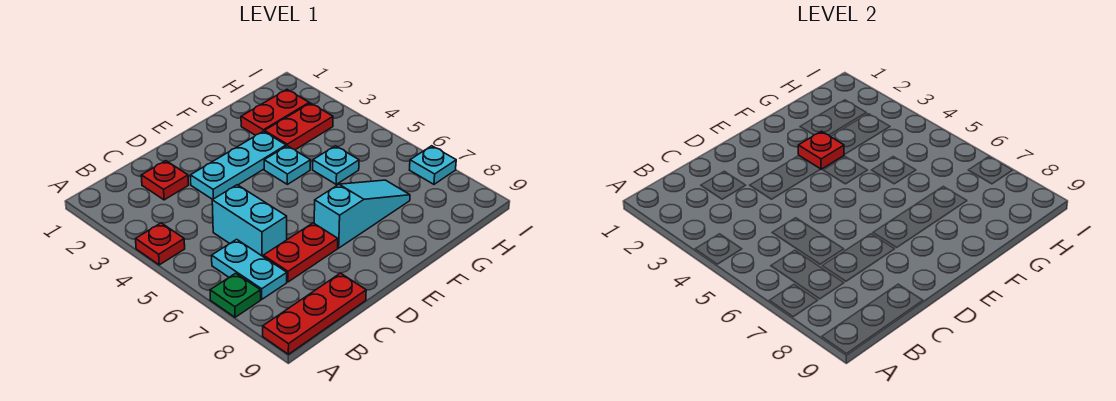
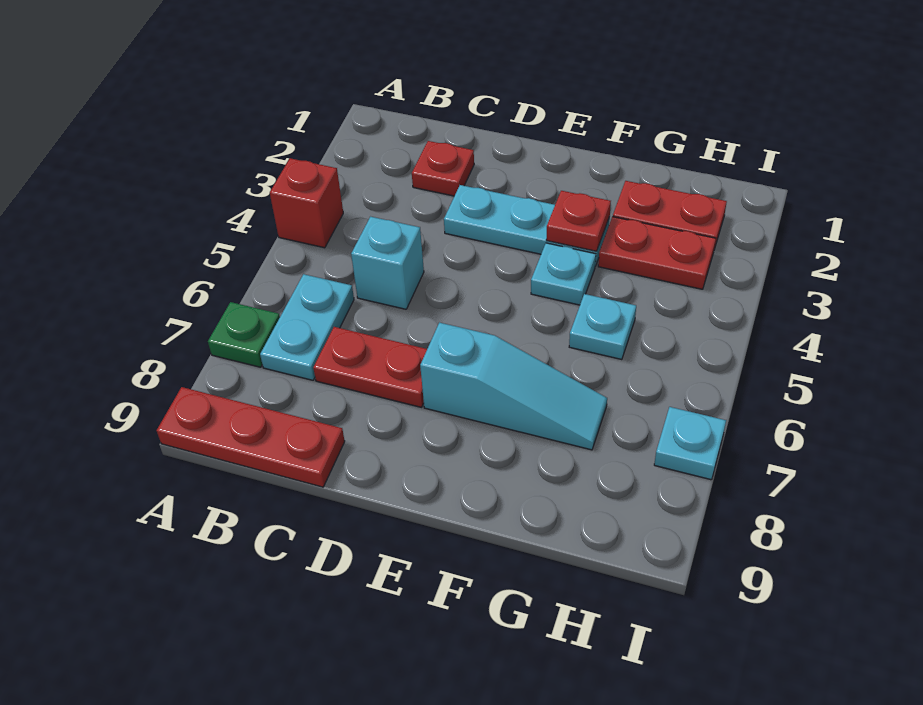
red 1x1 plate [136,223,185,265] -> red 1x1 brick [270,158,343,248]
cyan 1x2 brick [212,185,287,256] -> cyan 1x1 brick [351,217,424,309]

